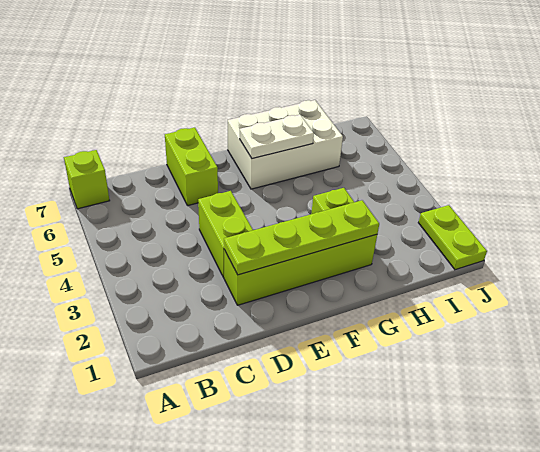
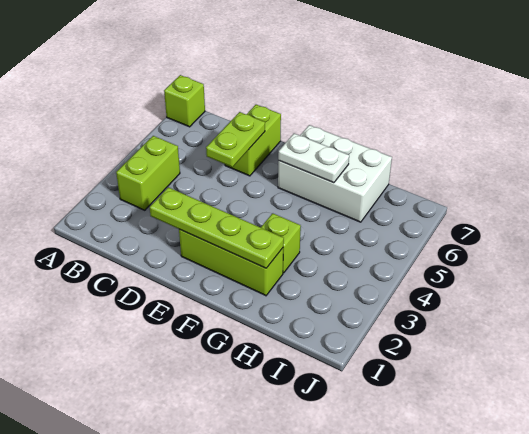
lime 1x4 brick [224,234,377,305] -> lime 1x3 brick [179,229,283,296]
lime 1x2 brick [198,191,253,277] -> lime 1x2 brick moved to [116,136,180,210]
lime 1x2 plate [418,205,487,270] -> lime 1x2 plate moved to [206,112,265,167]

